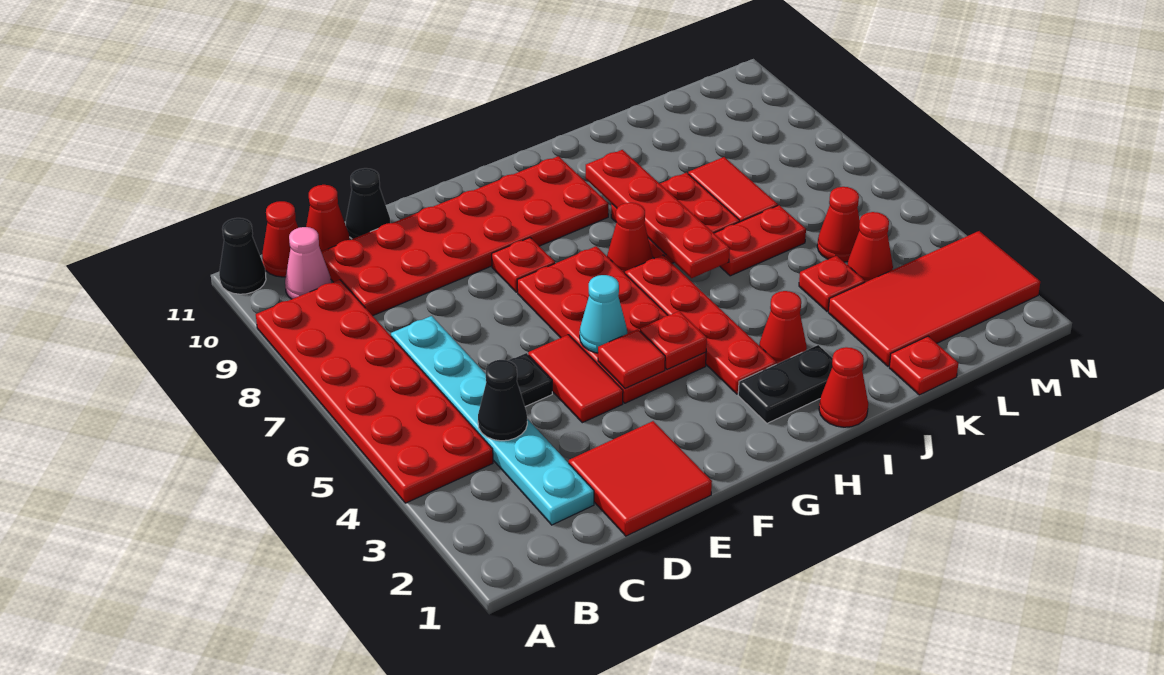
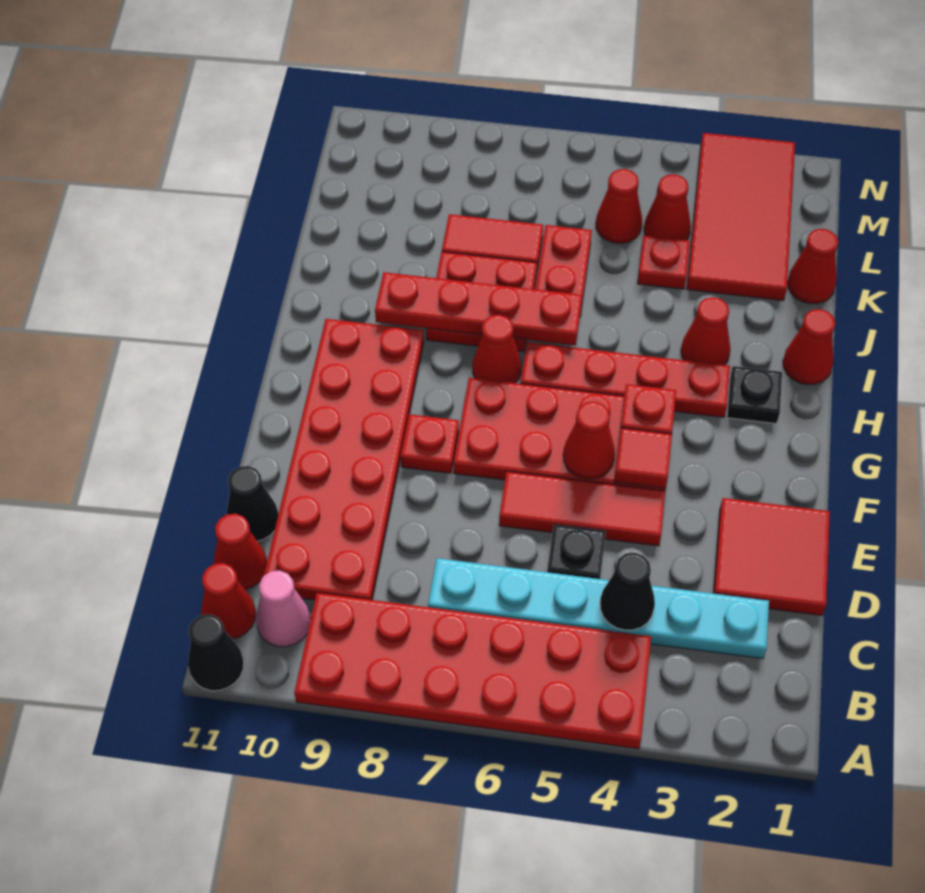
red 1x2 tile [528,335,623,423] -> red 1x3 tile [499,472,665,546]
cyan 1x1 cone [580,275,627,353] -> red 1x1 cone [563,402,615,479]
black 1x2 plate [738,345,833,423] -> black 1x1 plate [727,366,782,424]
red 1x1 plate [889,336,959,395] -> red 1x1 cone [787,229,838,304]

